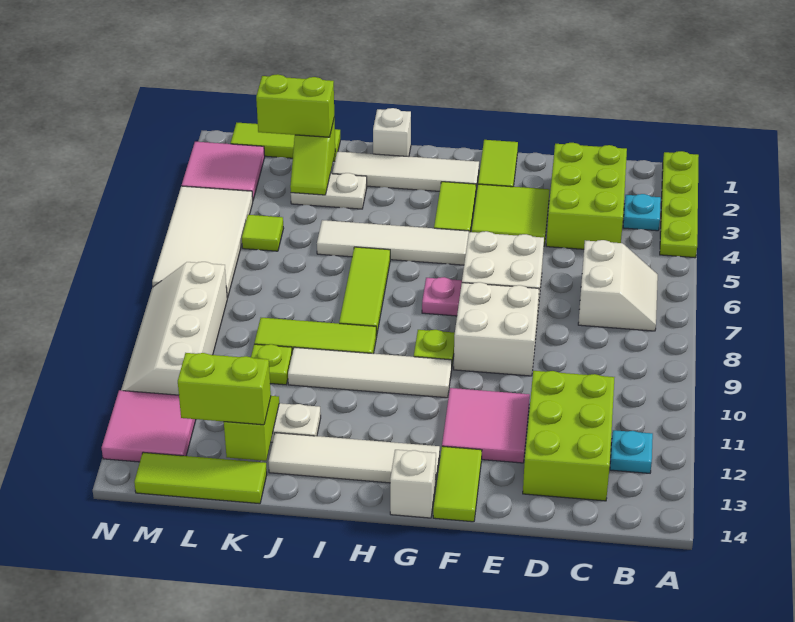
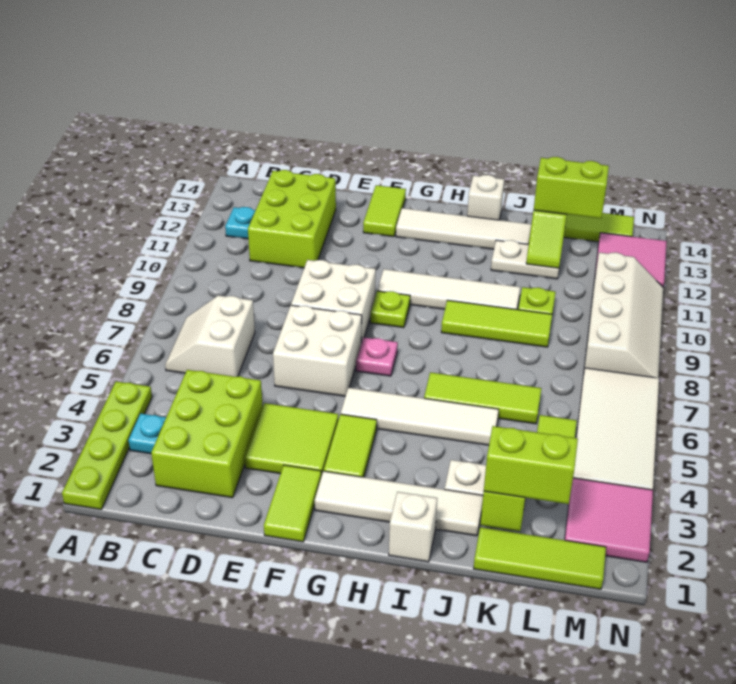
pink 2x2 tile [442,388,530,463] -> none
white 1x1 brick [390,450,436,518] -> white 1x1 brick moved to [467,175,504,220]
lime 1x3 tile [339,247,390,336] -> lime 1x3 tile turned to [424,372,542,424]

